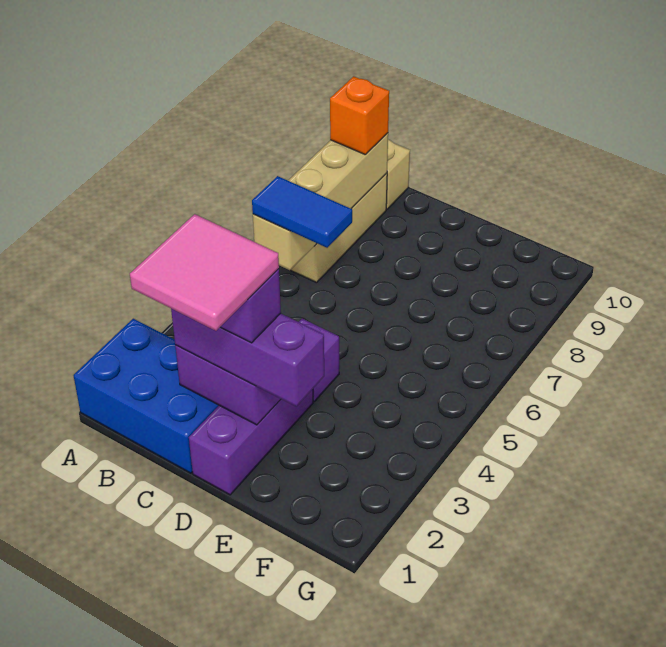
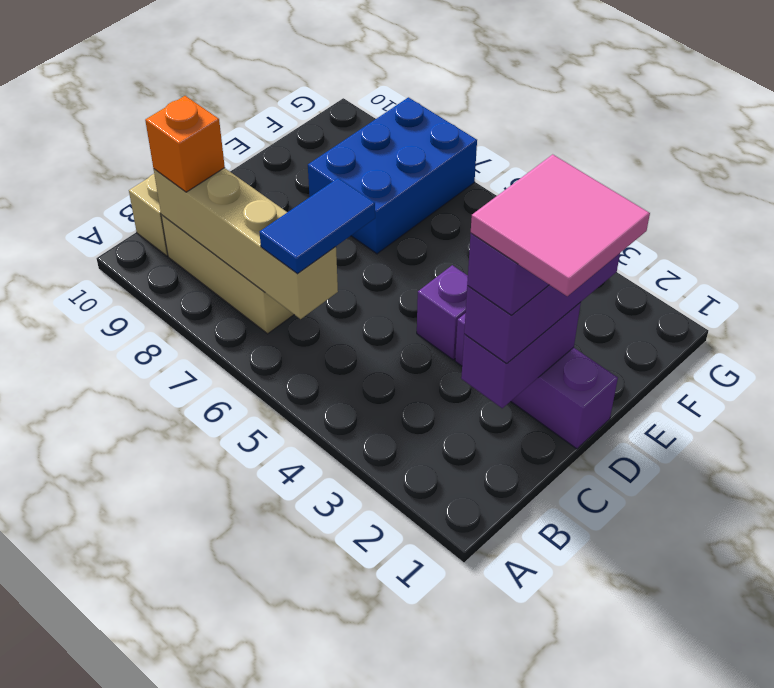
blue 2x3 brick [73,319,219,473] -> blue 2x3 brick moved to [308,97,477,254]

